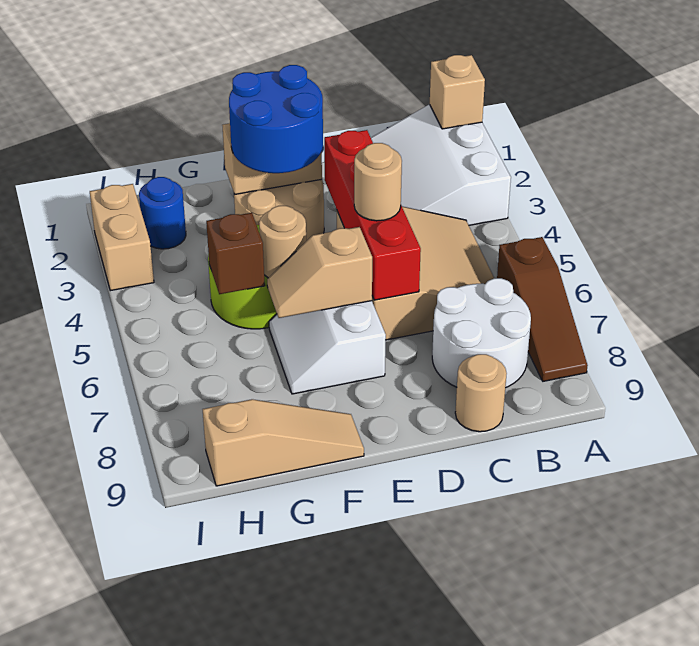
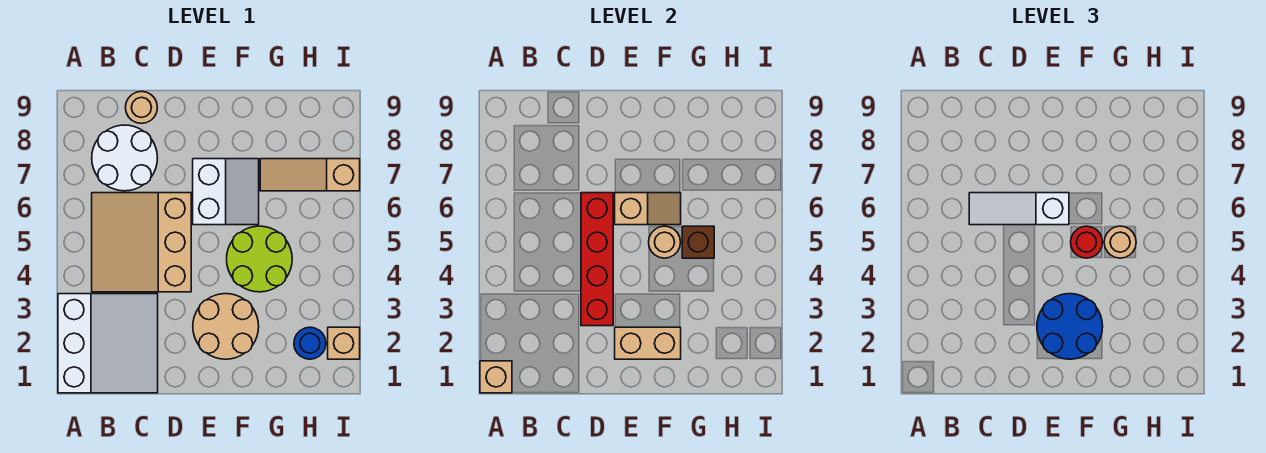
brown 1x3 slope [497,237,588,381] -> none
none -> white 1x3 slope [969,193,1069,225]
tan 1x1 round brick [354,143,402,221] -> tan 1x1 round brick moved to [1104,226,1136,258]
none -> red 1x1 round brick [1071,226,1103,258]
tan 1x3 slope [203,399,364,486] -> tan 1x3 slope moved to [260,159,360,191]
tan 1x2 brick [90,184,154,291] -> tan 1x1 brick [328,327,360,359]

